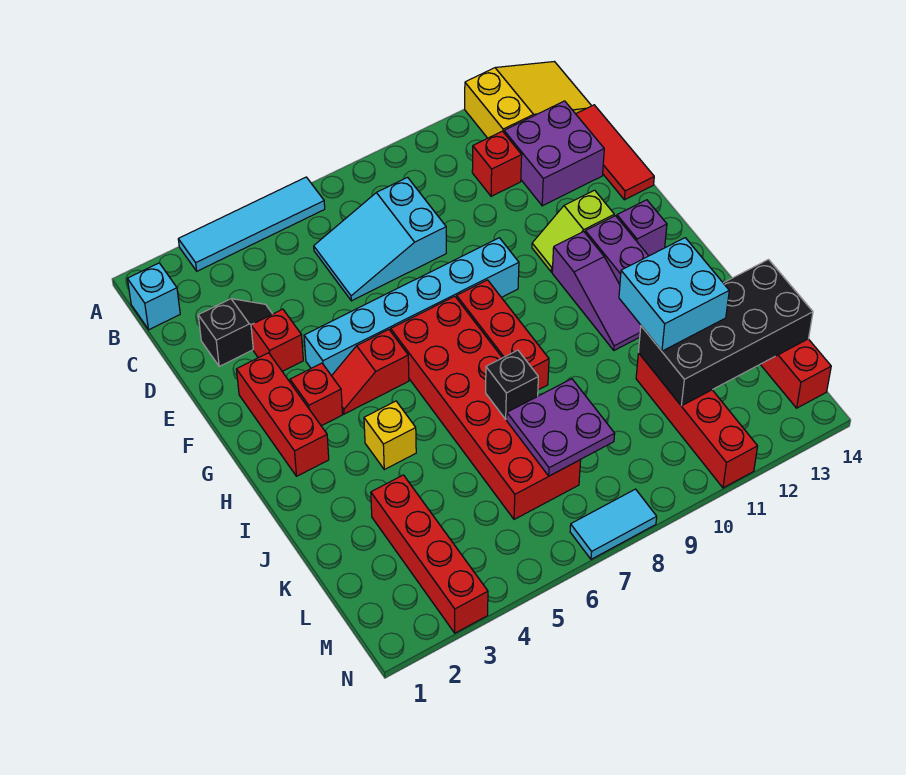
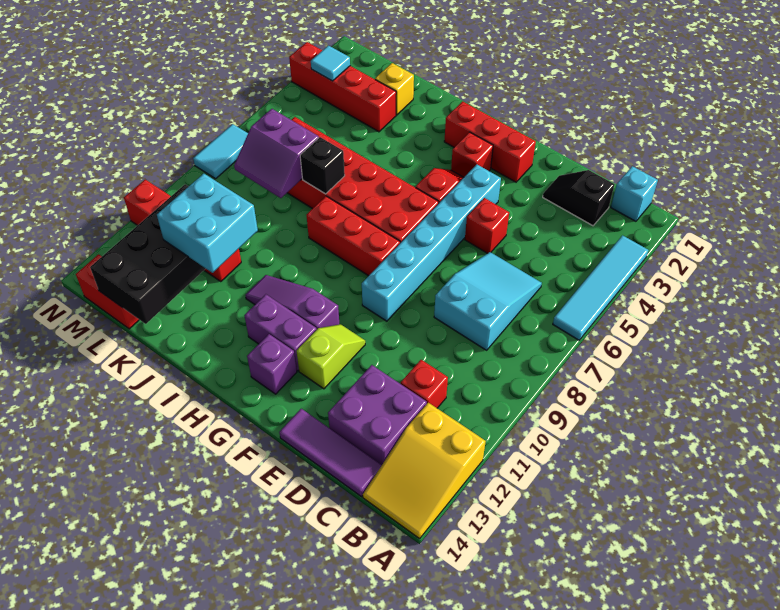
red 1x3 tile [576,105,654,200] -> purple 1x3 tile [279,409,382,497]
black 1x2 slope [198,299,272,366] -> black 1x2 slope turned to [543,170,615,226]
red 1x1 brick [251,309,303,371] -> red 1x1 brick moved to [465,198,509,253]
yellow 1x1 brick [364,401,416,470] -> yellow 1x1 brick moved to [375,63,414,115]
purple 2x2 plate [507,379,615,476] -> purple 2x2 slope [234,109,319,198]
none -> cyan 1x1 tile [311,46,350,81]

